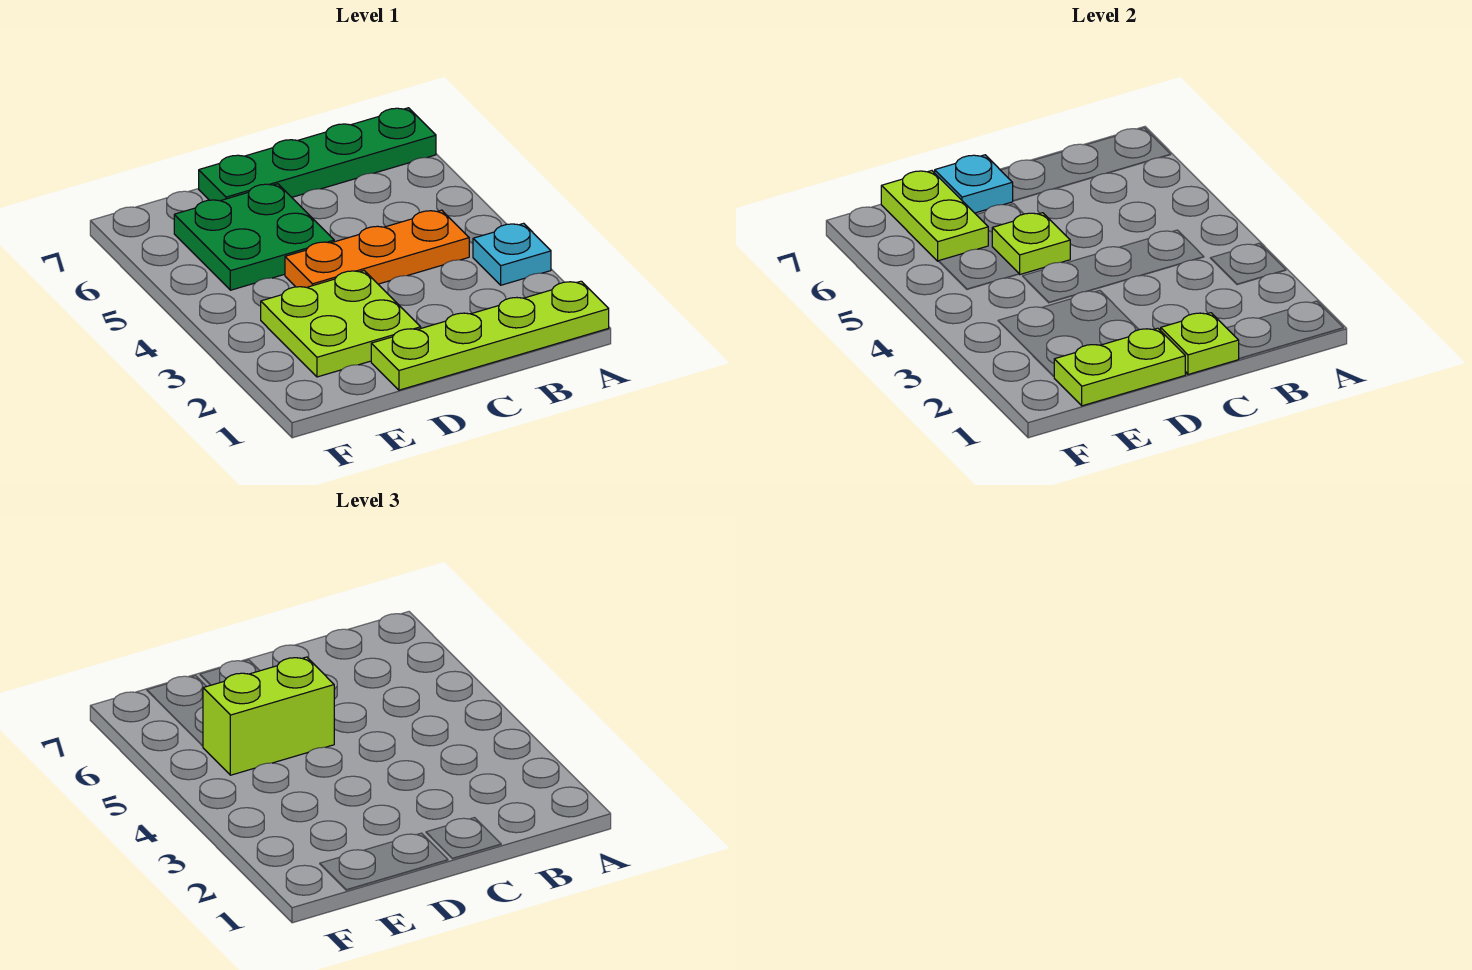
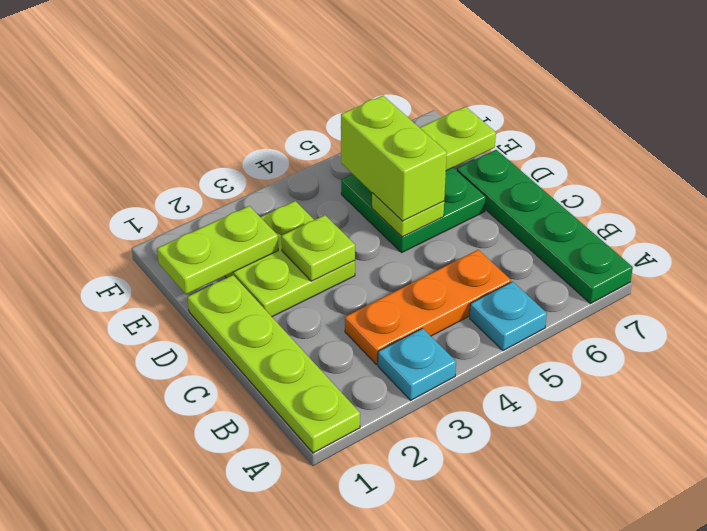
orange 1x3 plate [285,210,469,287] -> orange 1x3 plate turned to [345,250,511,365]
lime 1x1 plate [1161,313,1239,374] -> lime 1x1 plate moved to [281,215,355,281]
lime 1x2 plate [1054,328,1186,406] -> lime 1x2 plate turned to [157,206,278,294]
cyan 1x1 plate [935,155,1013,213] -> cyan 1x1 plate moved to [470,282,547,351]

